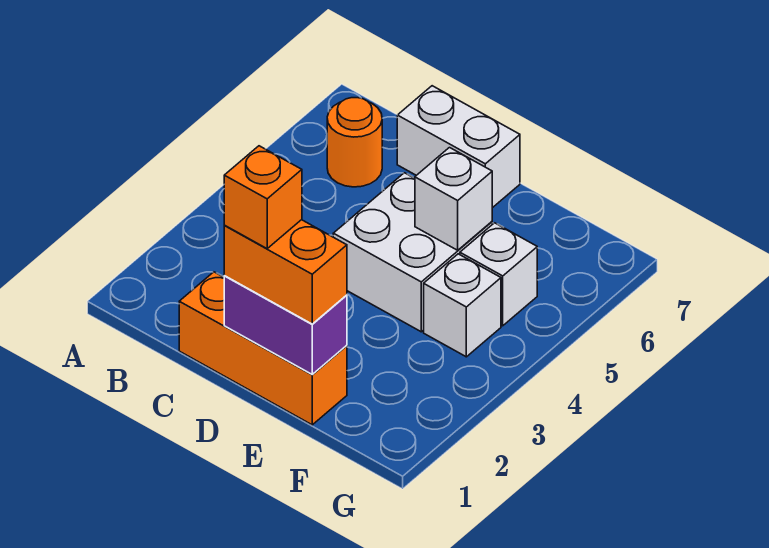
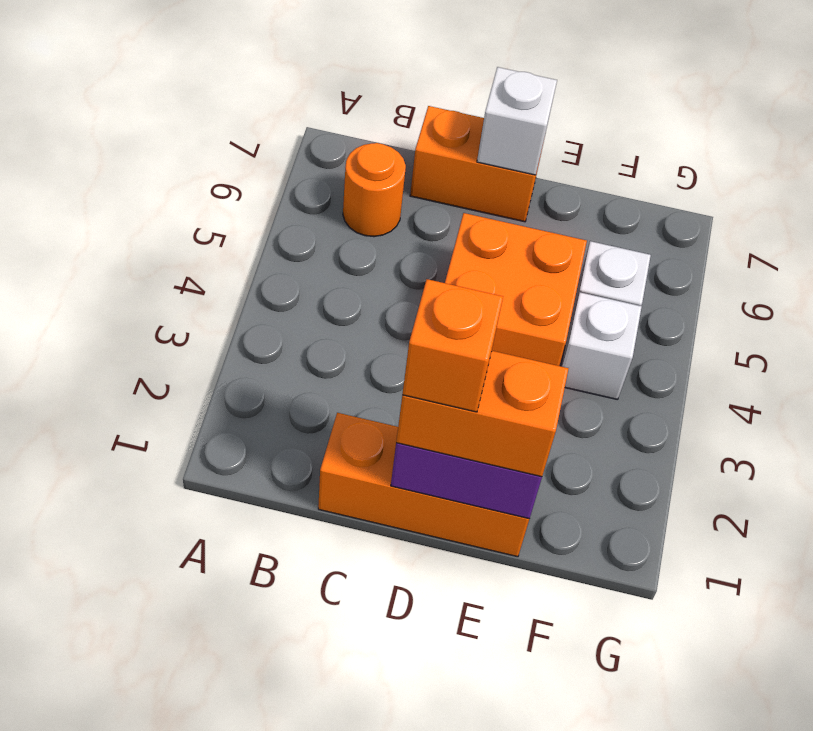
white 1x2 brick [397,86,520,208] -> orange 1x2 brick [410,106,544,222]
white 2x2 brick [333,173,492,332] -> orange 2x2 brick [445,213,587,366]
white 1x1 brick [415,148,492,250] -> white 1x1 brick moved to [477,67,557,175]

